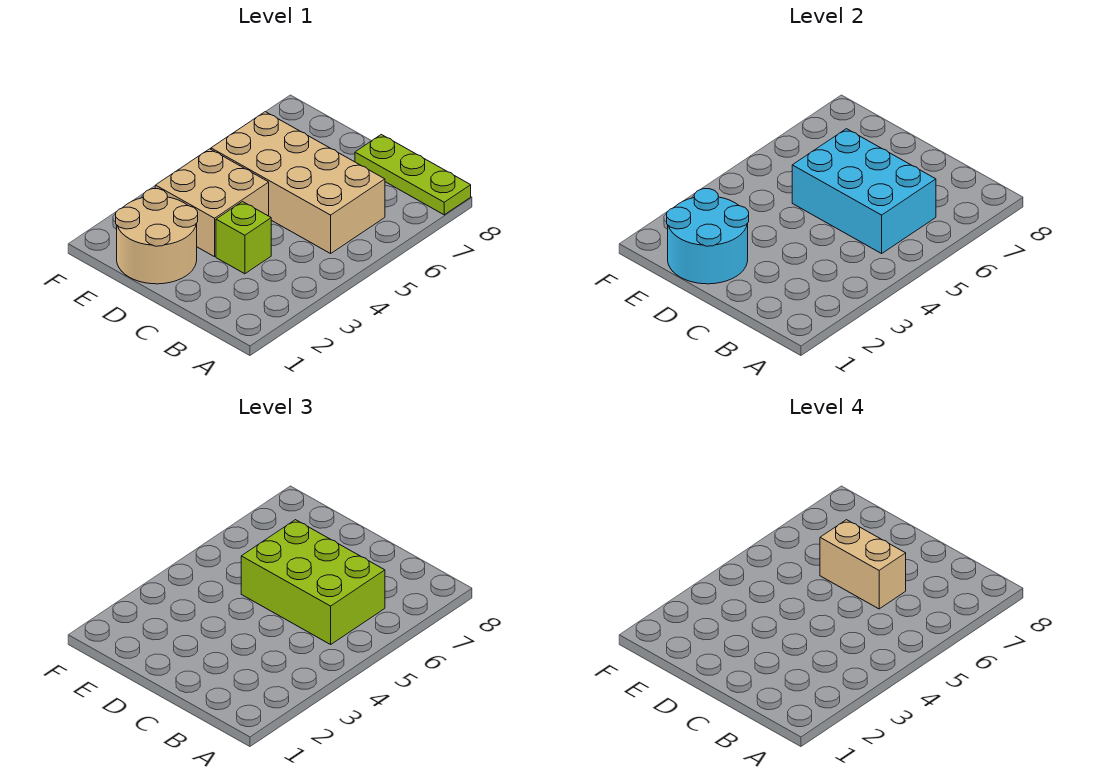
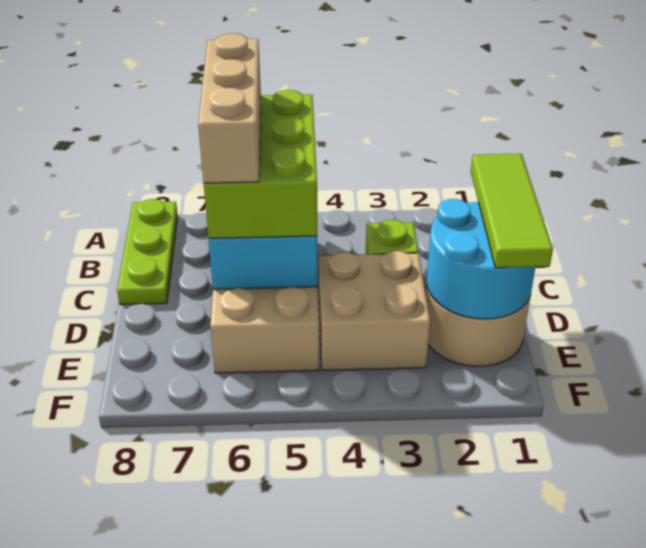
none -> lime 1x3 tile [471,154,553,268]
tan 1x2 brick [820,520,906,609] -> tan 1x3 brick [198,33,261,183]

